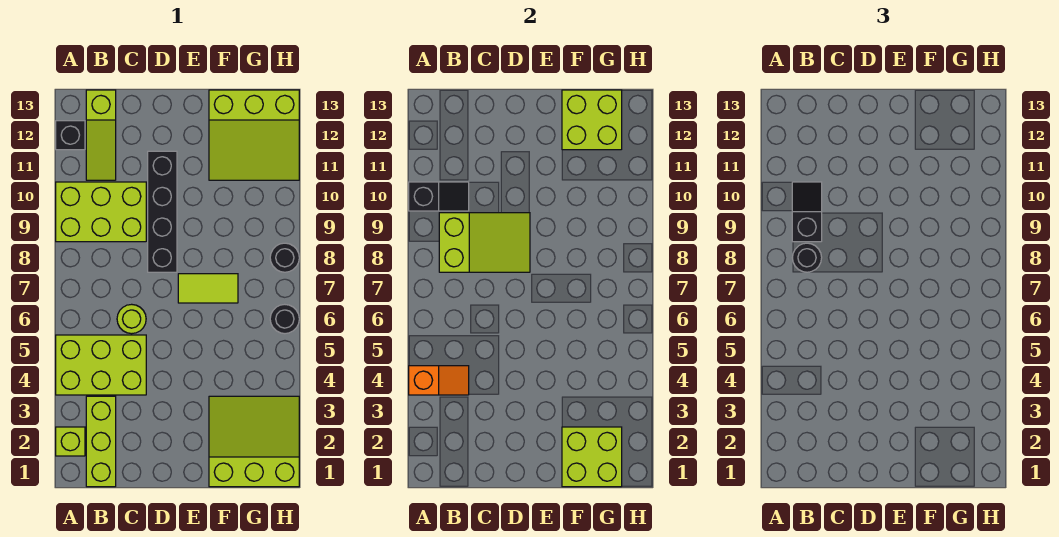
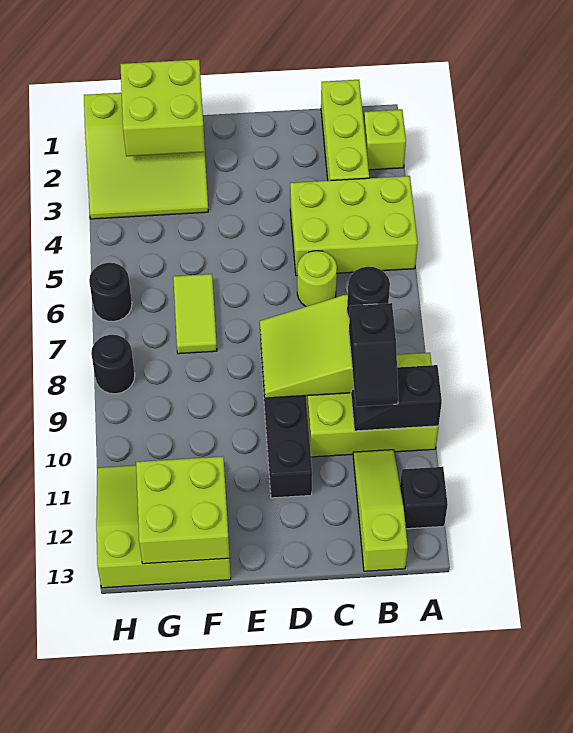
orange 1x2 slope [409,366,469,395] -> none
lime 1x2 tile [178,274,238,303] -> lime 1x2 tile turned to [173,274,217,354]

